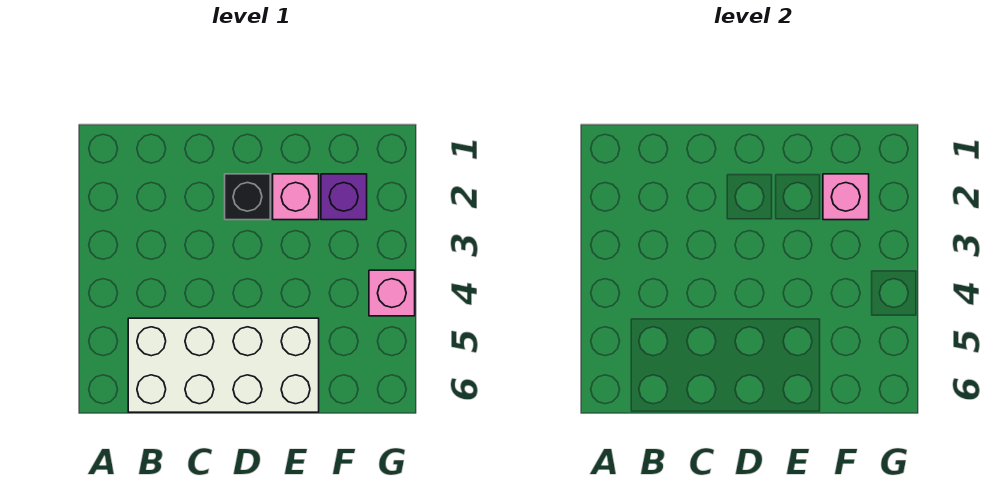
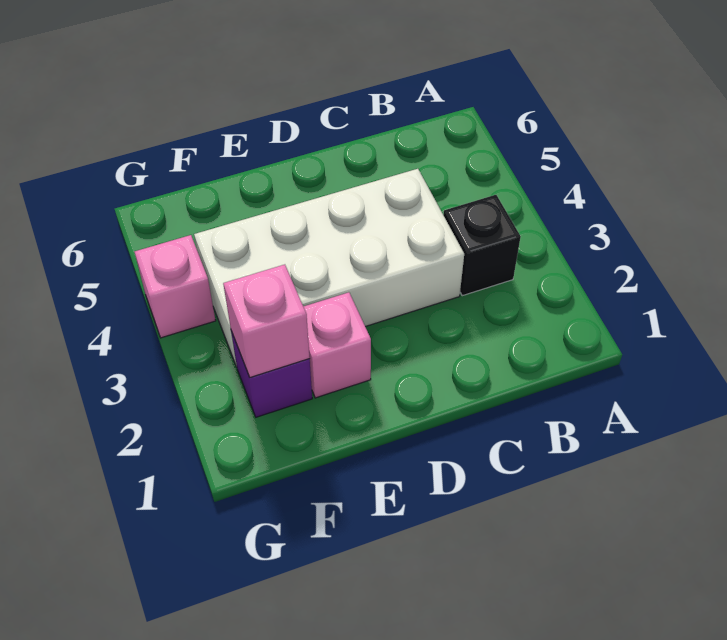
white 2x4 brick [128,318,319,412] -> white 2x4 brick moved to [194,169,464,367]
black 1x1 brick [225,174,270,220] -> black 1x1 brick moved to [444,195,521,296]

